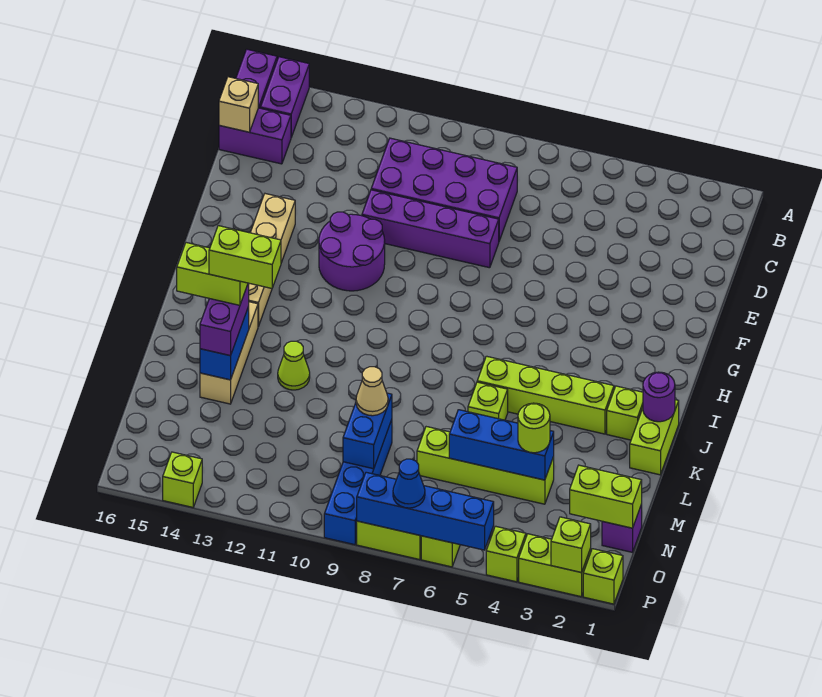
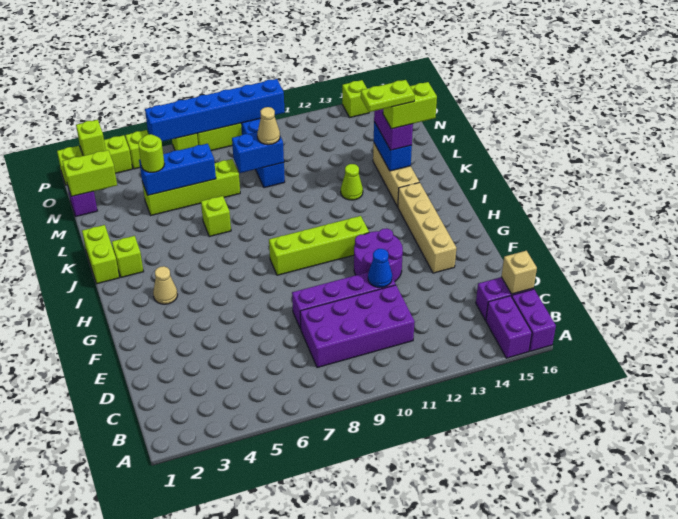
none -> tan 1x1 cone [153,266,177,304]
purple 1x1 round brick [643,372,675,422] -> none
lime 1x4 brick [477,356,614,434] -> lime 1x4 brick moved to [269,216,369,275]
lime 1x2 brick [209,226,281,288] -> lime 1x2 plate [361,80,415,112]
blue 1x2 brick [343,393,392,469] -> blue 1x2 brick turned to [232,132,284,173]
blue 1x4 brick [357,472,494,550] -> blue 1x6 brick [145,79,285,141]
blue 1x1 cone [393,459,425,508] -> blue 1x1 cone moved to [368,249,392,287]

